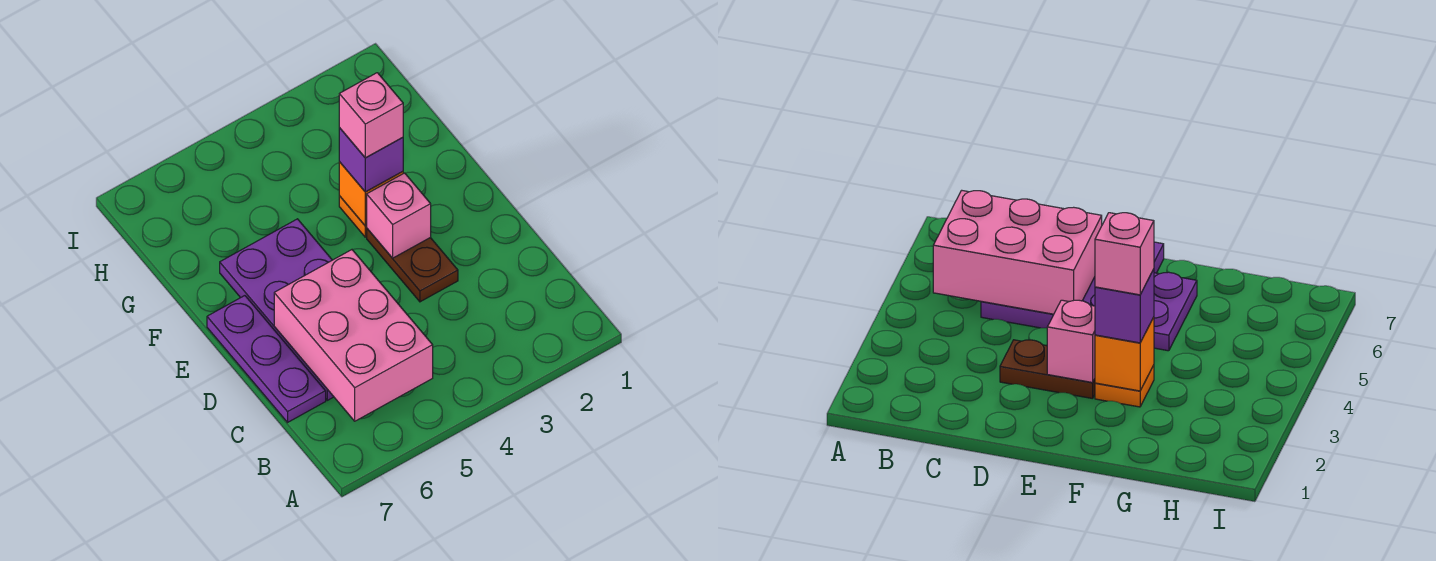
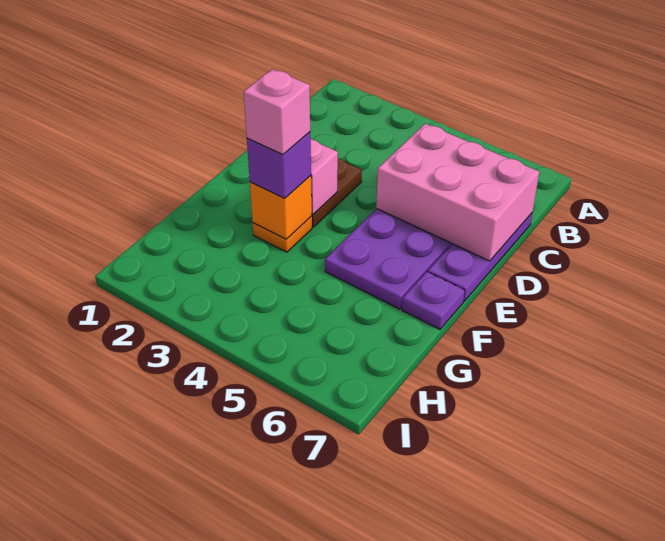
pink 2x3 brick [274,250,433,421] -> pink 2x3 brick turned to [376,124,539,261]
none -> purple 1x1 plate [402,272,465,329]

